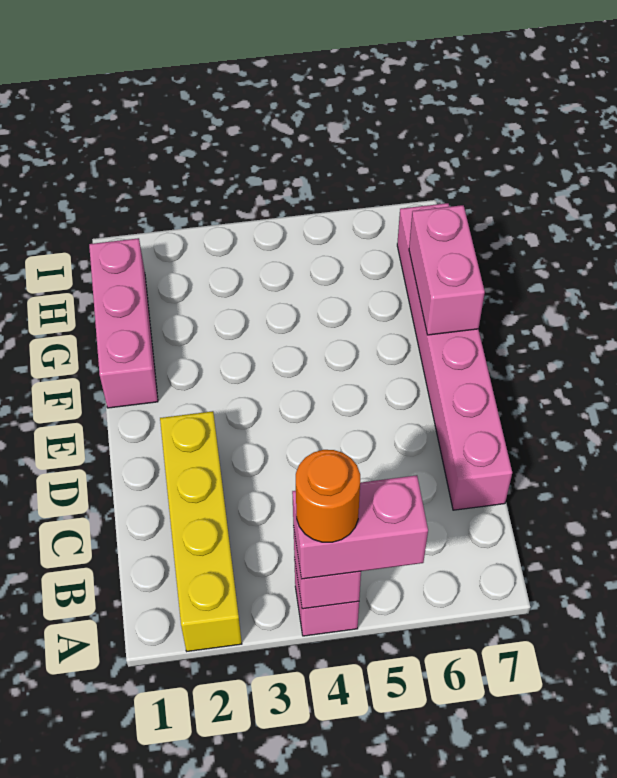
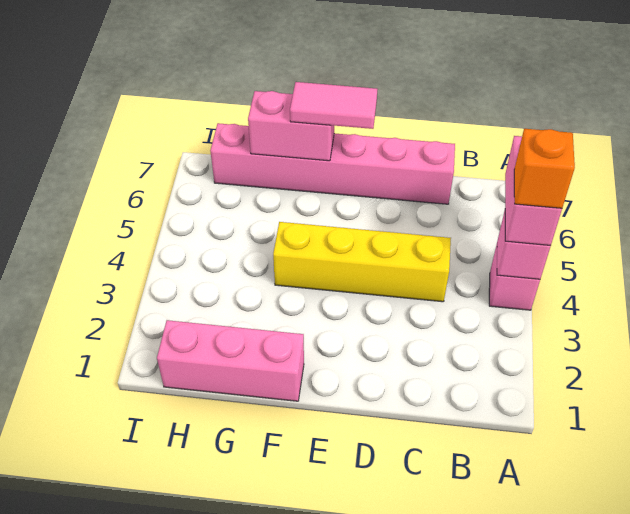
yellow 1x4 brick [160,411,242,651] -> yellow 1x4 brick moved to [273,222,451,302]
orange 1x1 round brick [296,450,360,542] -> orange 1x1 brick [514,129,575,208]
none -> pink 1x2 tile [290,82,378,129]

